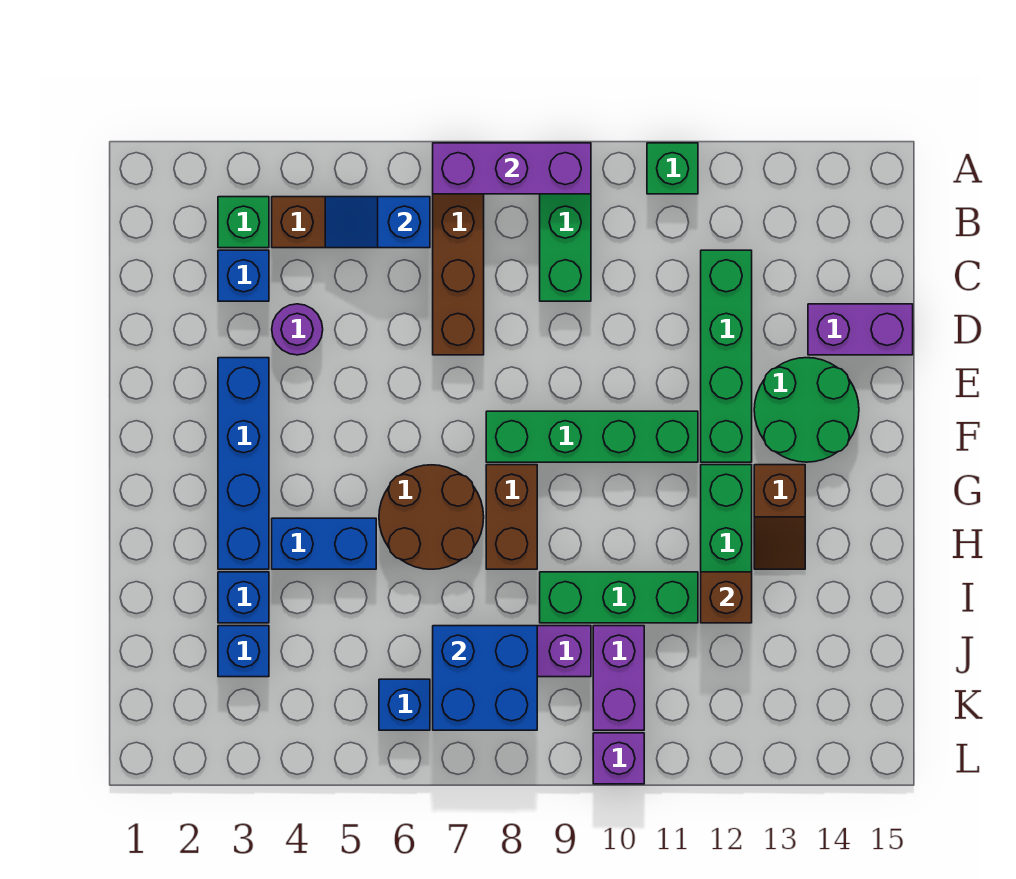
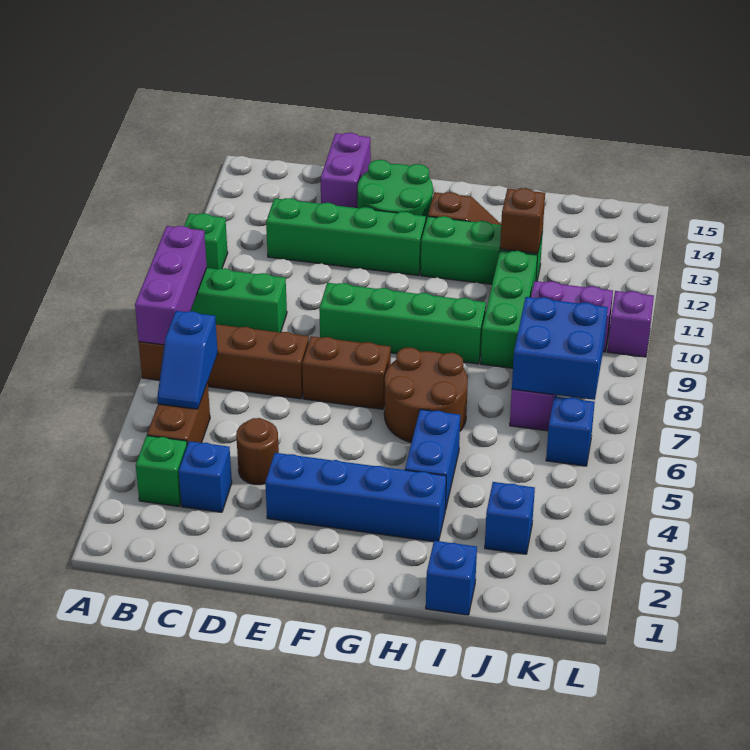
purple 1x1 round brick [272,304,323,355] -> brown 1x1 round brick [236,418,279,485]
green 1x4 brick [486,411,698,462] -> green 1x4 brick turned to [319,283,486,364]
brown 1x2 brick [486,465,537,569] -> brown 1x2 brick moved to [302,336,391,409]
blue 1x1 brick [218,572,269,623] -> blue 1x1 brick moved to [426,541,477,615]

